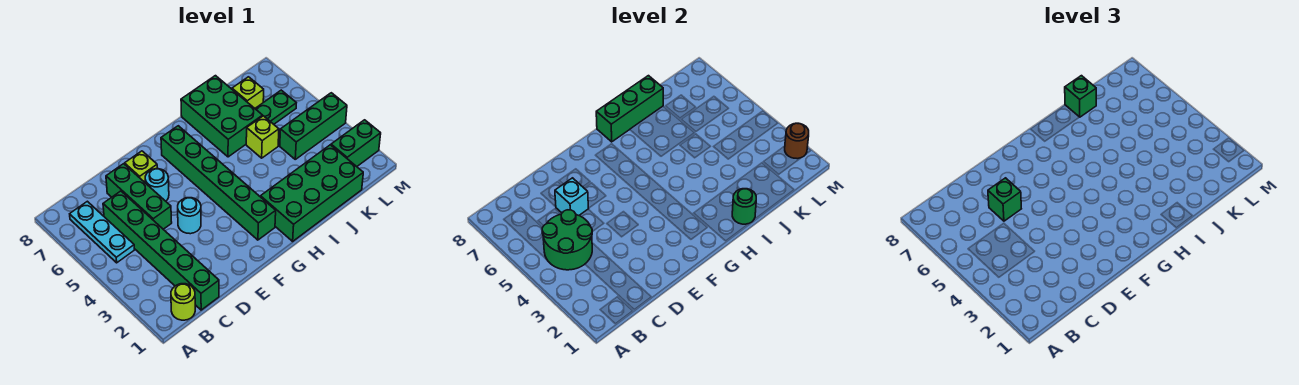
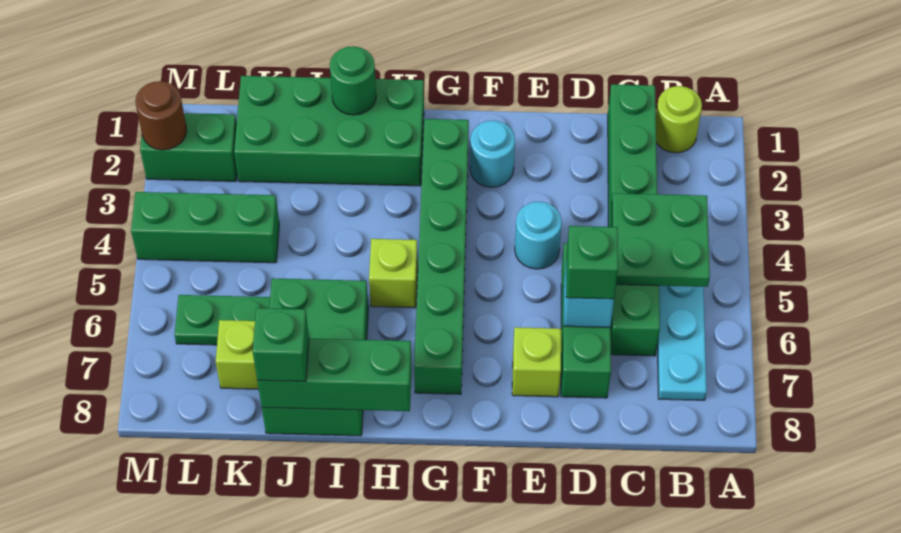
green 2x2 round brick [542,210,592,270] -> green 2x2 plate [612,193,710,287]
cyan 1x1 round brick [145,169,169,201] -> cyan 1x1 round brick moved to [470,121,515,187]
lime 1x1 brick [246,116,279,158] -> lime 1x1 brick moved to [369,239,418,308]

